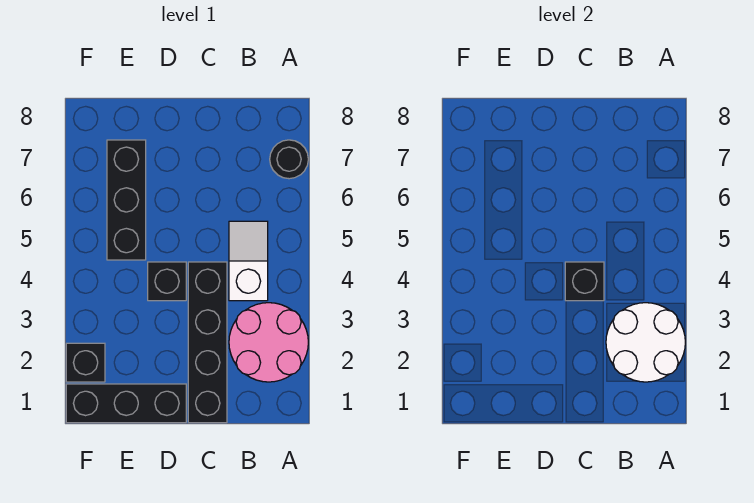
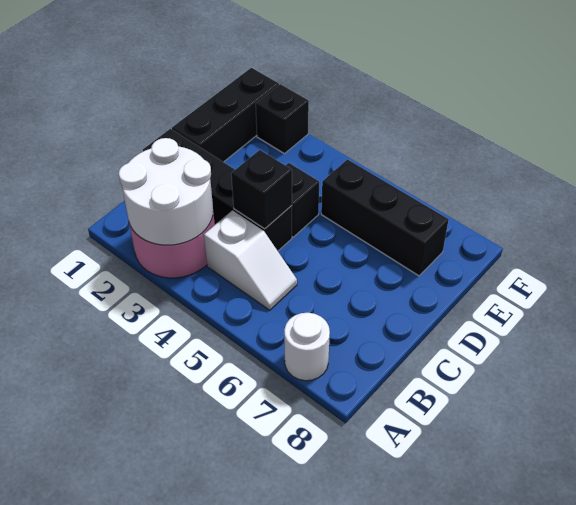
black 1x1 round brick [270,140,308,179] -> white 1x1 round brick [284,313,330,381]

